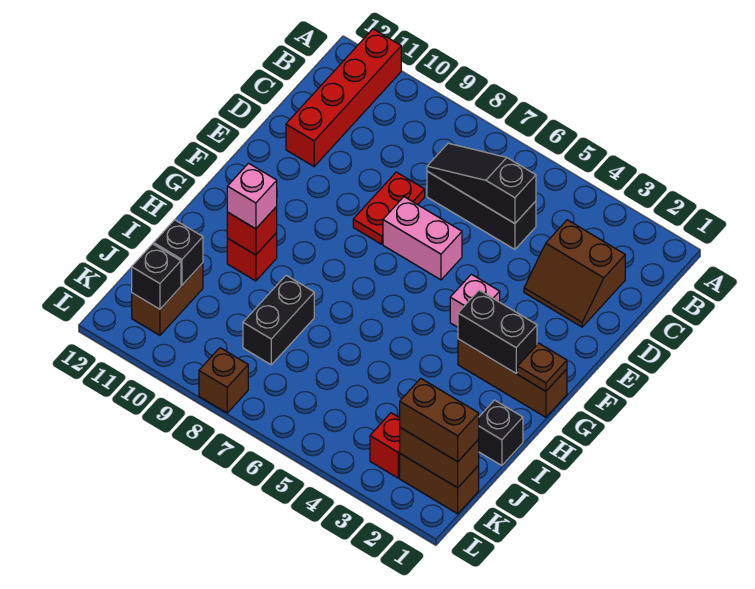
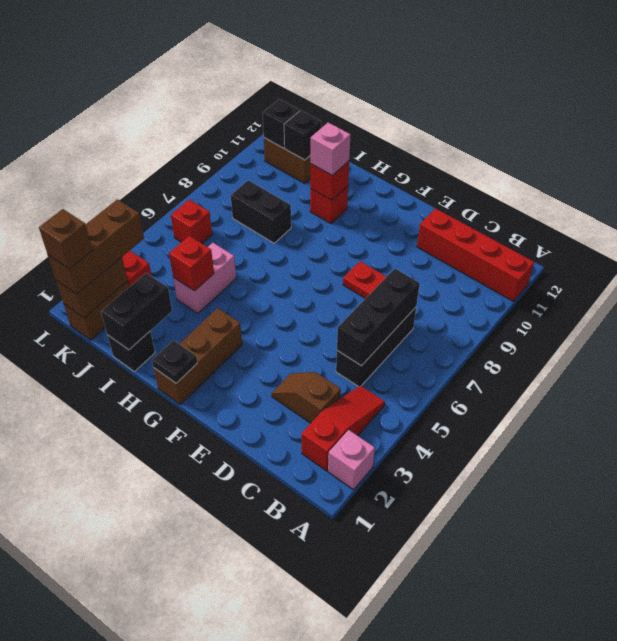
none -> red 1x3 slope [301,386,385,471]
brown 2x2 slope [524,220,625,327] -> brown 1x2 slope [272,372,341,423]
black 1x3 slope [427,143,536,224] -> black 1x3 brick [337,269,420,366]
pink 1x2 brick [383,197,462,280] -> pink 1x2 brick moved to [173,243,236,313]
pink 1x1 brick [450,274,500,327] -> pink 1x1 brick moved to [328,430,375,490]
brown 1x1 plate [518,343,567,391] -> black 1x1 plate [152,340,197,383]
black 1x2 brick [458,290,537,373] -> black 1x2 brick moved to [101,273,172,350]
none -> red 1x1 brick [169,236,214,291]
brown 1x2 brick [400,378,479,462] -> brown 1x3 brick [48,199,144,294]
none -> red 1x1 brick [171,199,212,243]
brown 1x1 brick [199,348,248,413] -> brown 1x1 brick moved to [39,209,92,269]

